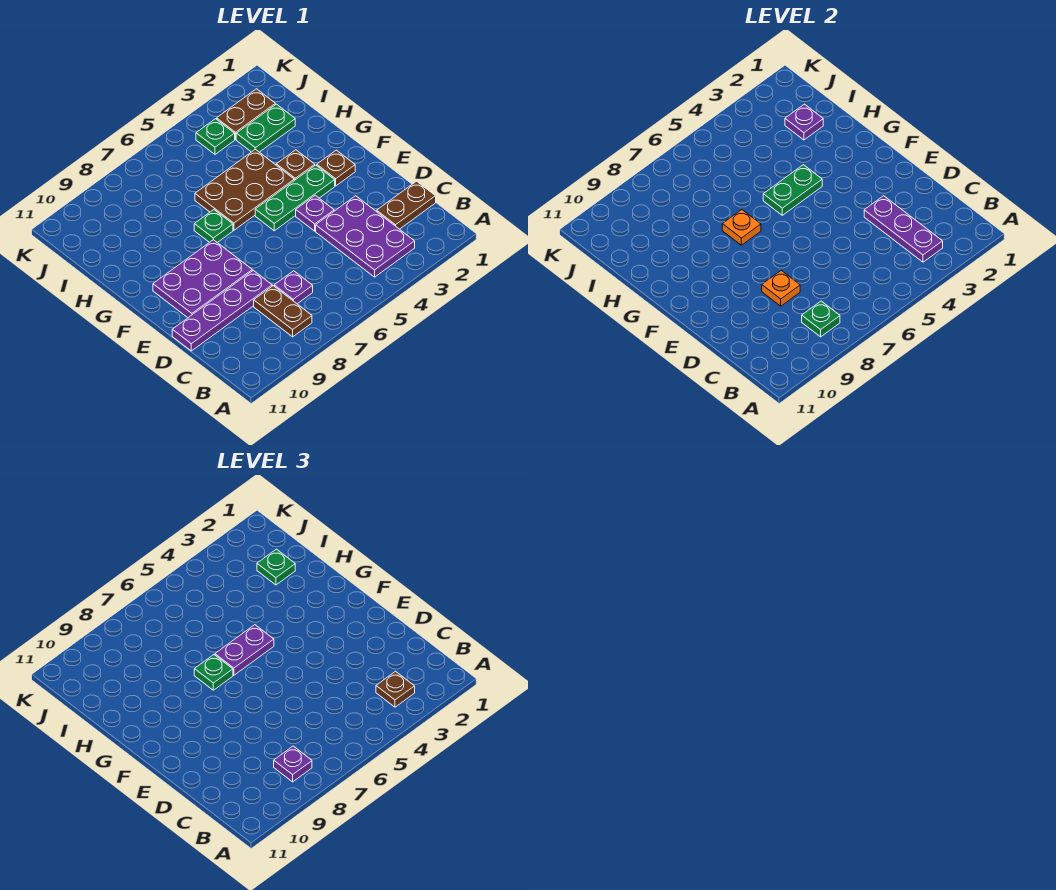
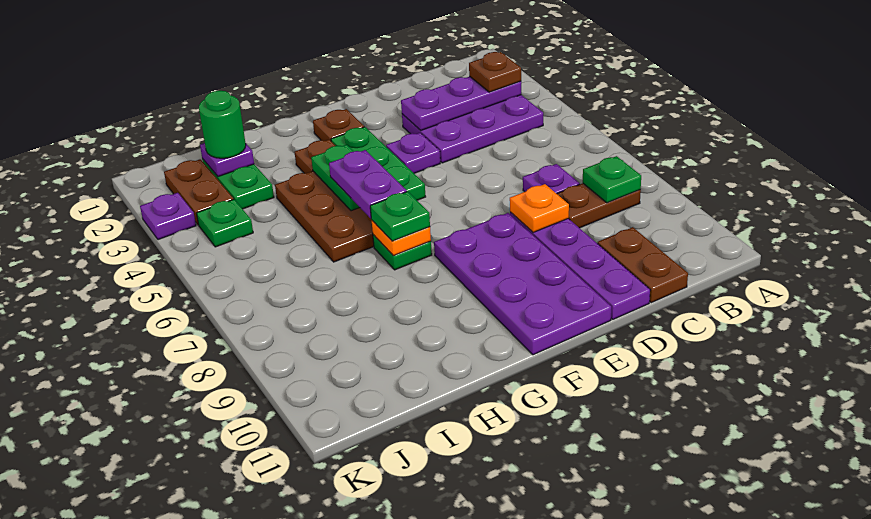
purple 1x1 plate [274,746,312,782] -> purple 1x1 plate moved to [140,193,196,240]
brown 1x2 plate [377,181,436,229] -> brown 1x2 plate moved to [598,227,688,303]
purple 2x3 plate [153,240,252,318] -> purple 2x4 plate [434,213,611,355]
green 1x1 plate [257,549,295,585] -> green 1x1 round brick [199,91,246,158]

